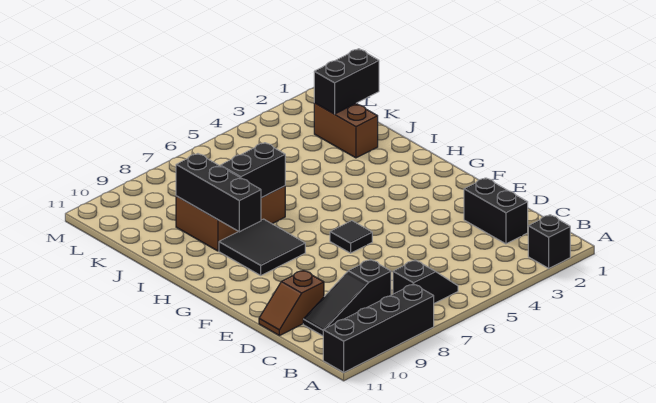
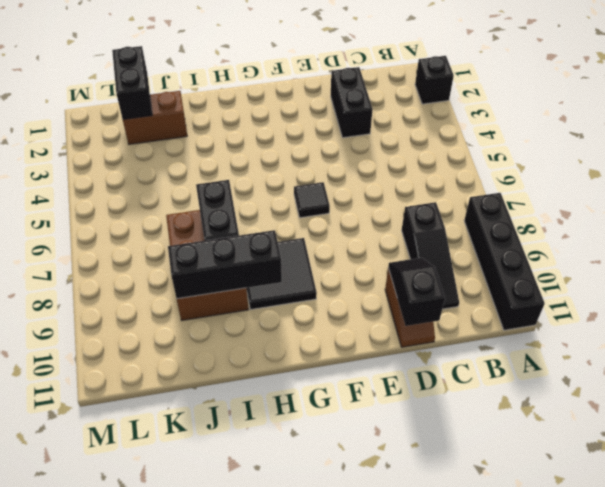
black 1x2 slope [393,260,458,303] -> black 1x2 slope moved to [388,258,445,326]
black 1x2 brick [464,178,528,244] -> black 1x2 brick turned to [331,67,373,138]

